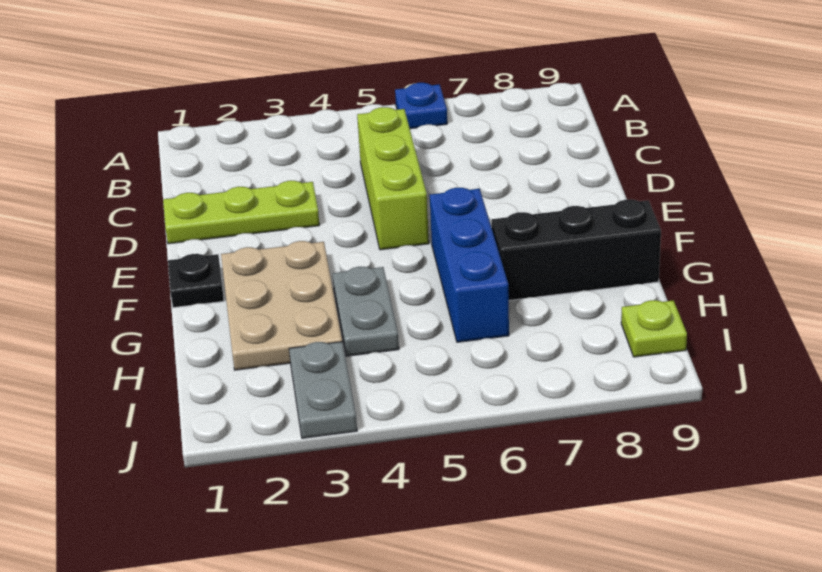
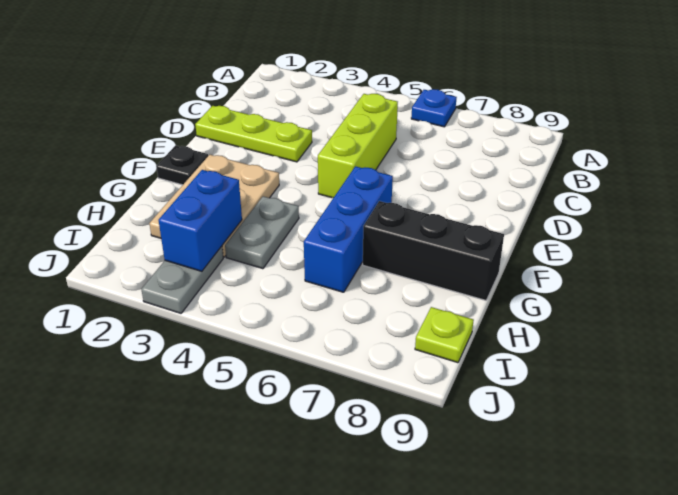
none -> blue 1x2 brick [159,170,242,271]

